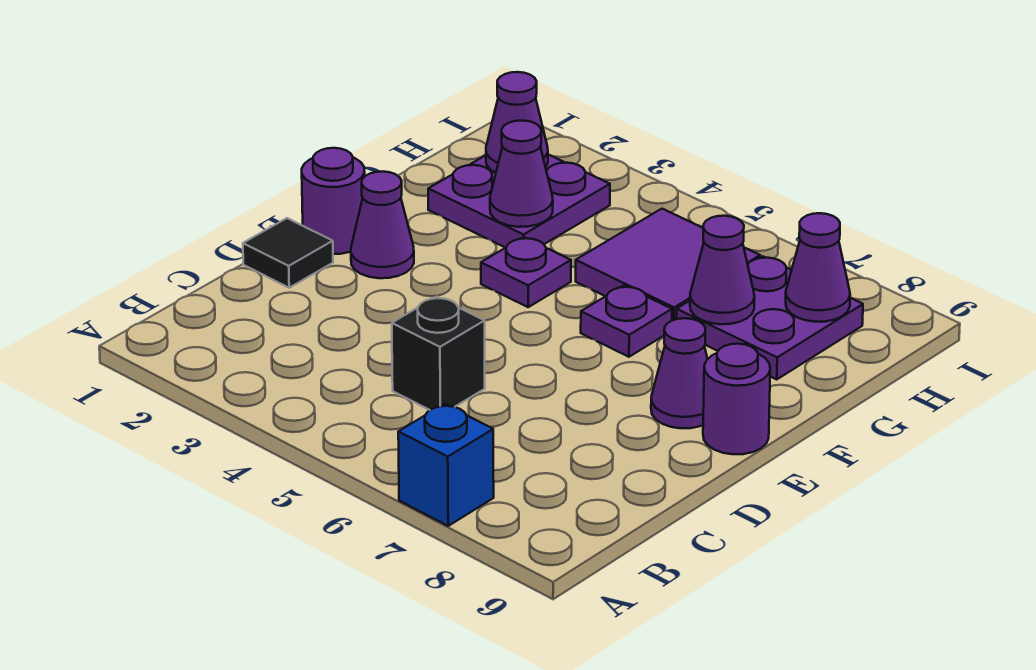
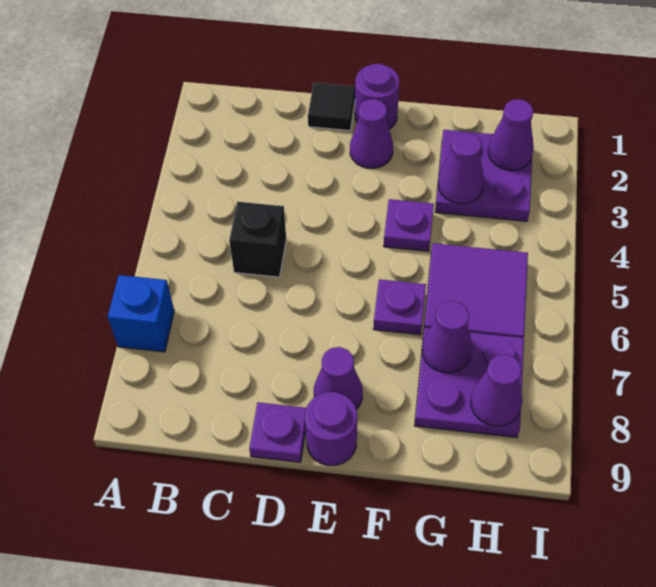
none -> purple 1x1 plate [249,402,306,462]

